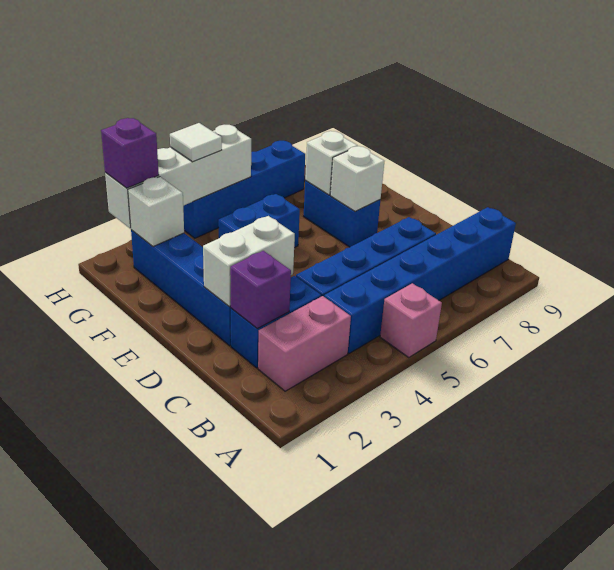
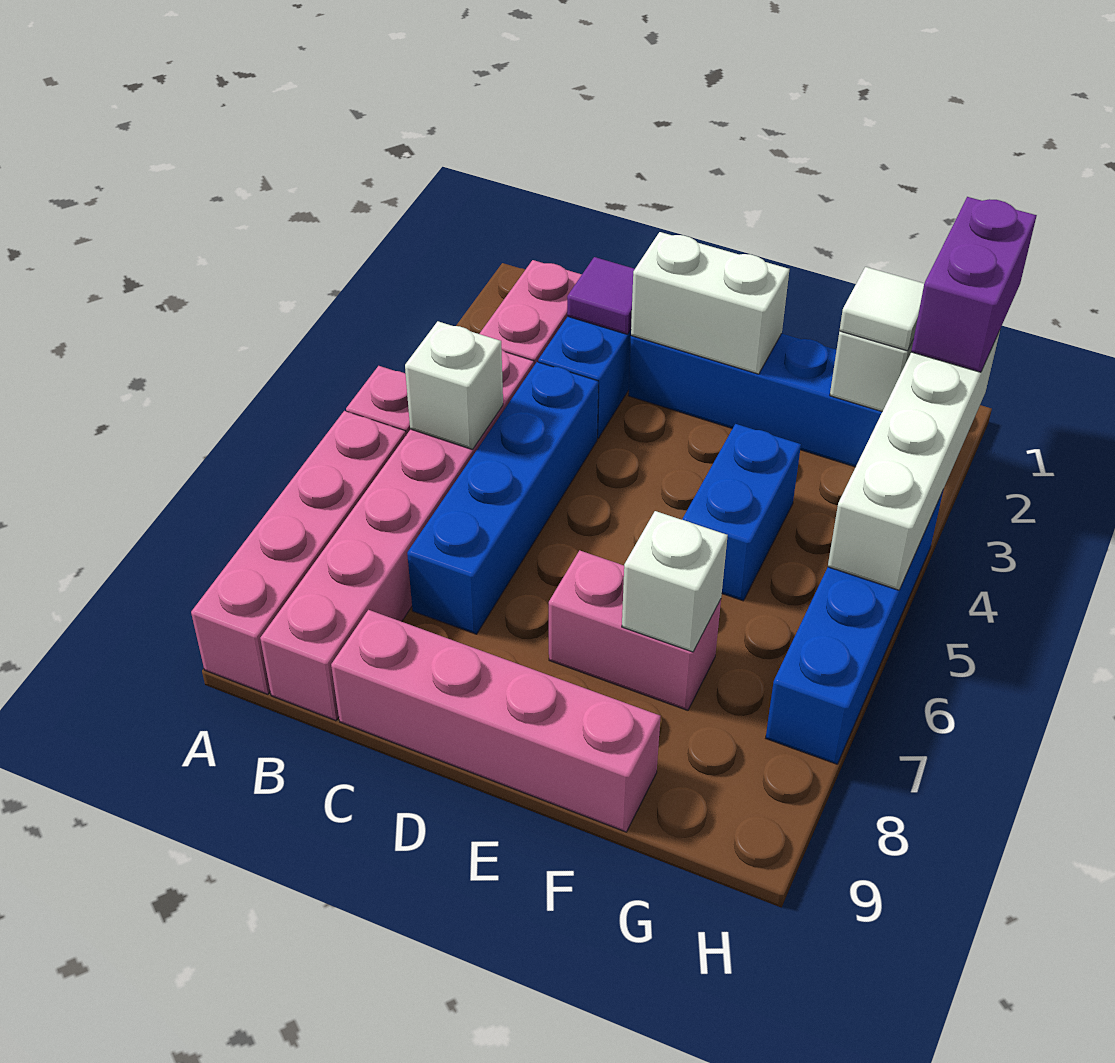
none -> pink 1x4 brick [191,411,406,694]
blue 1x6 brick [324,207,516,353] -> pink 1x6 brick [260,350,534,721]
purple 1x1 brick [230,251,291,328] -> purple 1x1 tile [567,257,635,334]
none -> pink 1x4 brick [331,610,661,832]
white 1x2 brick [203,216,295,306] -> white 1x2 brick turned to [631,232,789,374]
blue 1x2 brick [303,181,380,247] -> pink 1x2 brick [549,550,721,710]
white 1x1 brick [330,146,384,212] -> white 1x1 brick moved to [405,321,503,450]
purple 1x1 brick [101,118,159,188] -> purple 1x2 brick [911,197,1037,372]
white 1x1 tile [170,123,222,162] -> white 1x1 tile moved to [839,267,924,351]

